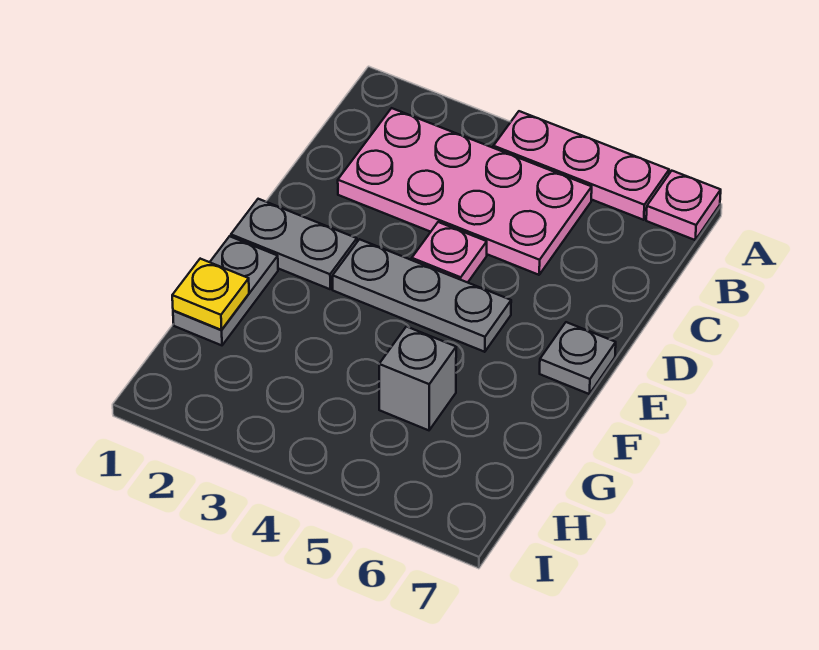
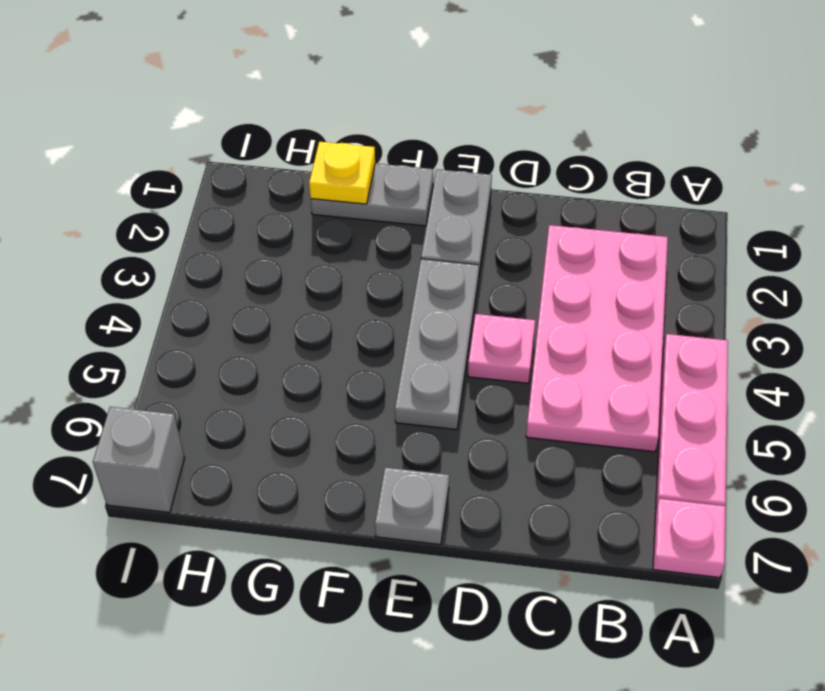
grey 1x1 brick [379,327,456,430] -> grey 1x1 brick moved to [93,407,184,513]

